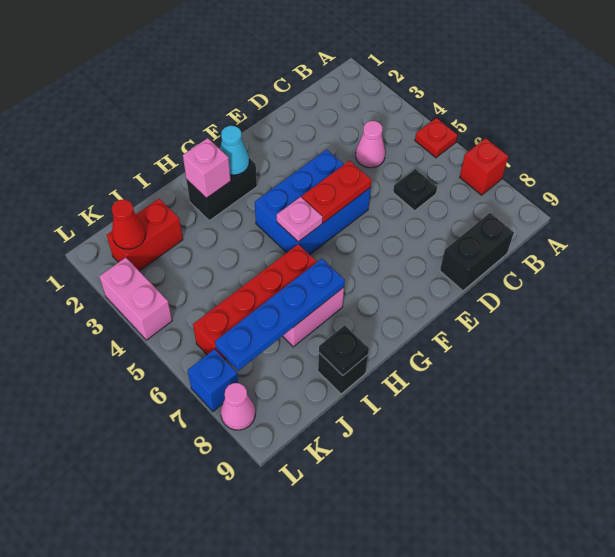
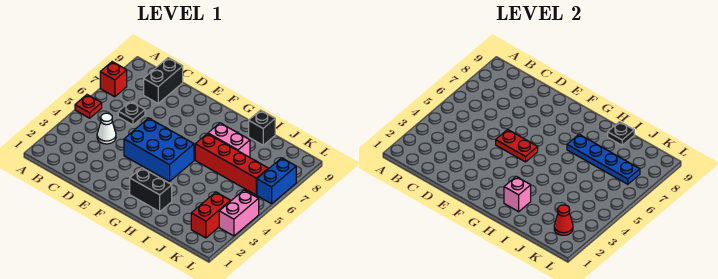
pink 1x1 cone [356,121,385,168] -> white 1x1 cone [97,113,116,144]
black 1x2 brick [440,213,514,291] -> black 1x2 brick turned to [144,58,183,103]
cyan 1x1 cone [220,126,249,175] -> none
pink 1x1 plate [277,197,322,242] -> none
red 1x2 brick [107,199,183,271] -> red 1x2 brick turned to [191,192,231,238]
blue 1x1 brick [188,349,238,411] -> blue 1x2 brick [257,158,296,204]
pink 1x1 cone [221,383,255,430] -> none

